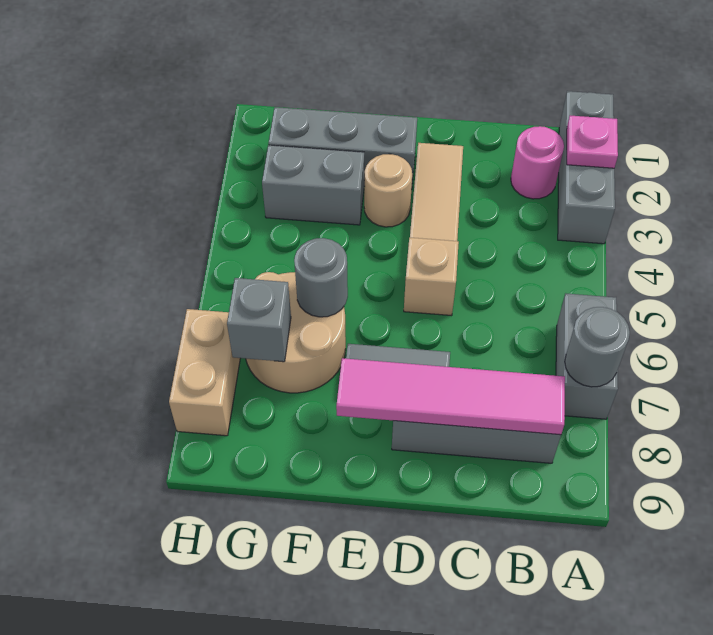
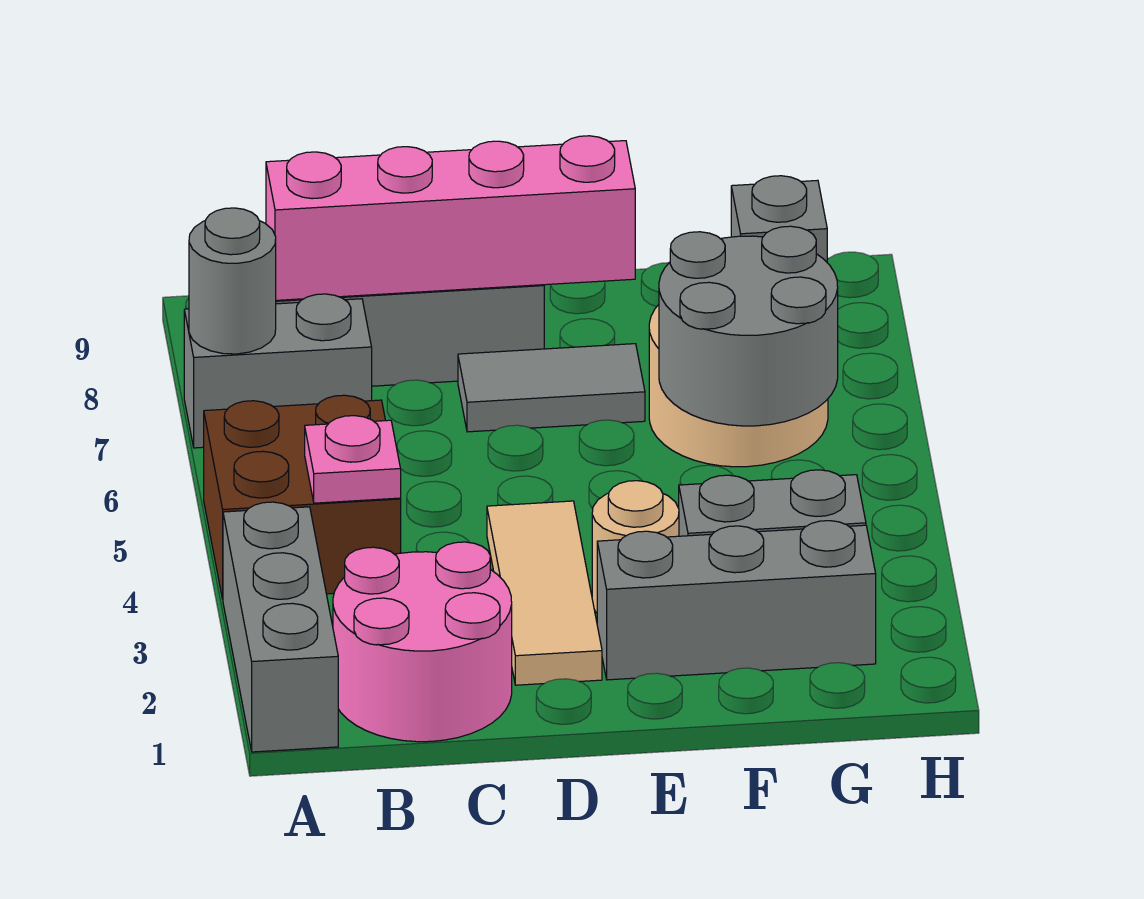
pink 1x1 plate [567,115,618,168] -> pink 1x1 plate moved to [305,416,401,503]
none -> brown 2x2 brick [204,395,401,599]
grey 1x2 brick [556,293,618,419] -> grey 1x2 brick turned to [184,294,372,448]
pink 1x1 round brick [511,126,564,199] -> pink 2x2 round brick [333,542,512,742]
pink 1x4 tile [336,358,565,435] -> pink 1x4 brick [266,136,635,300]
tan 1x1 brick [404,238,459,316] -> none
grey 1x1 round brick [294,238,348,317] -> grey 2x2 round brick [659,226,838,426]
tan 1x2 brick [169,309,240,436] -> none

